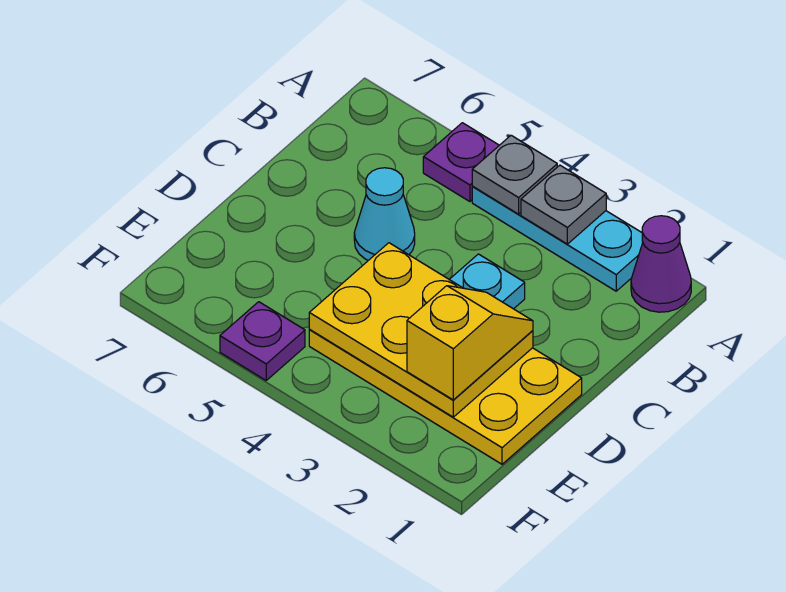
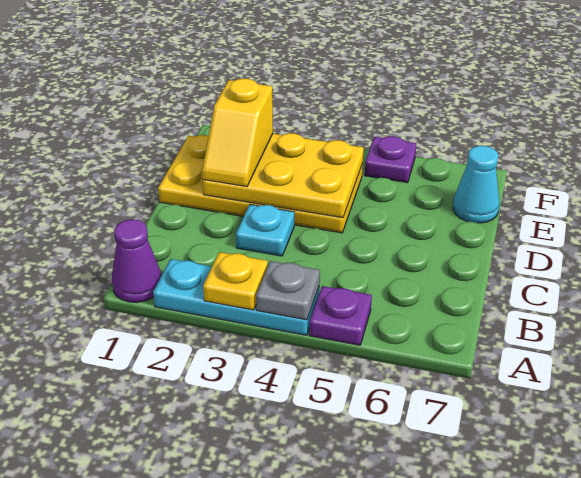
grey 1x1 plate [521,165,606,244] -> yellow 1x1 plate [203,252,268,310]
cyan 1x1 cone [354,168,415,260] -> cyan 1x1 cone moved to [453,146,500,223]

